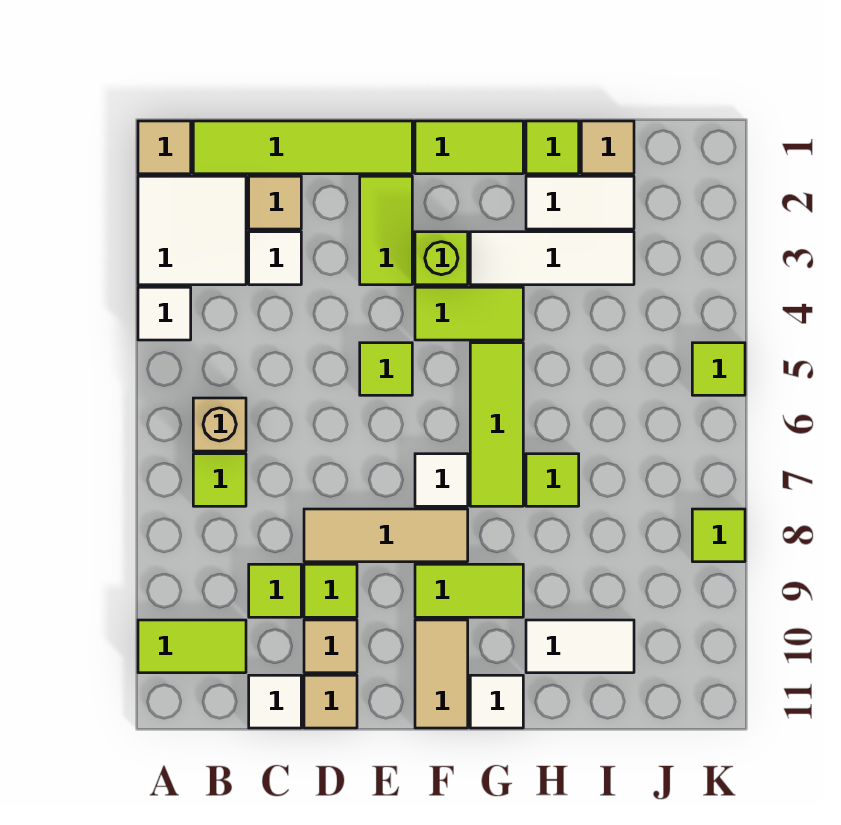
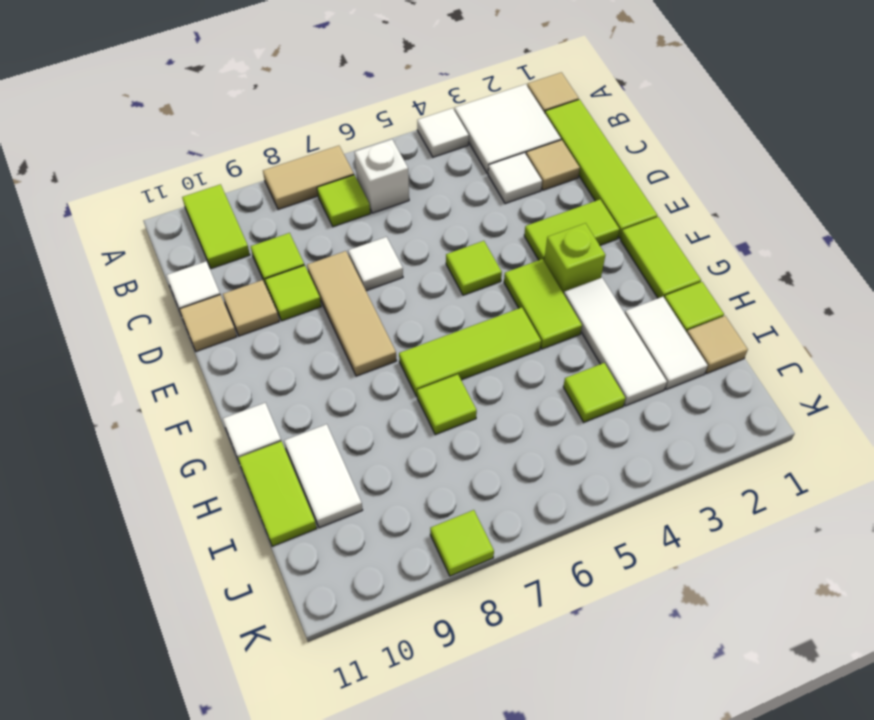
tan 1x1 brick [193,398,246,451] -> white 1x1 brick [354,139,409,213]
white 1x1 tile [415,454,468,506] -> white 1x1 tile moved to [348,237,403,291]
lime 1x2 tile [415,564,523,617] -> lime 1x2 tile moved to [238,441,317,546]
tan 1x2 tile [415,620,468,728] -> tan 1x2 tile moved to [263,146,354,209]
lime 1x1 tile [692,343,745,395] -> lime 1x1 tile moved to [563,363,625,422]

